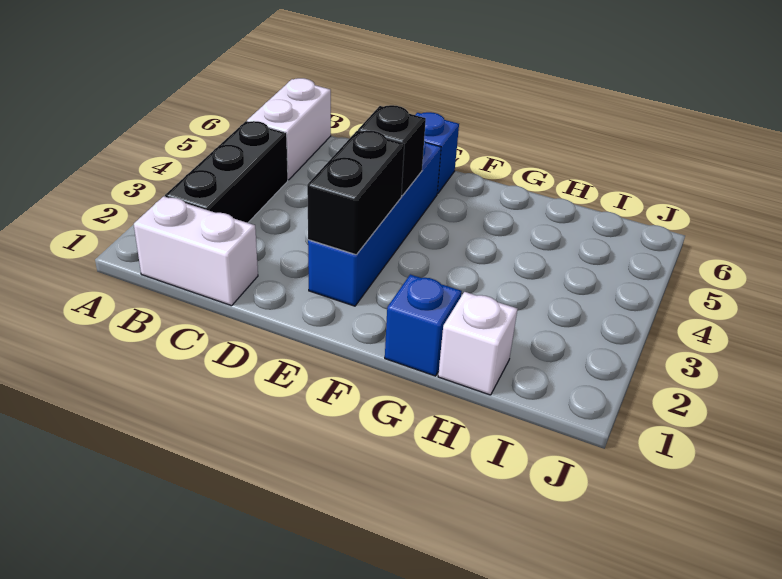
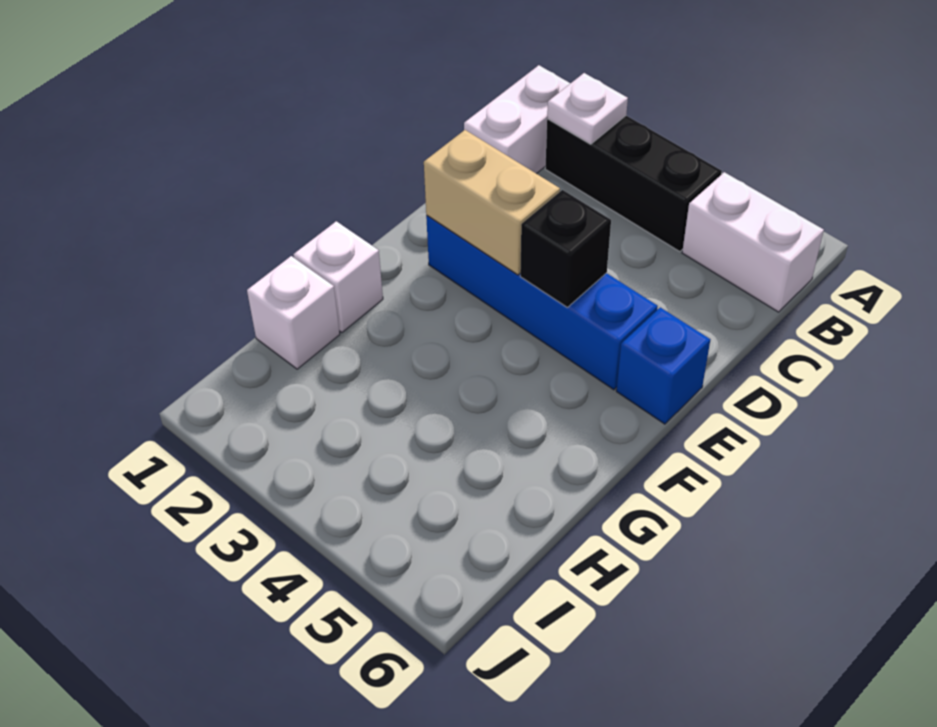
none -> white 1x1 plate [547,73,628,144]
black 1x2 brick [307,131,404,255] -> tan 1x2 brick [424,130,560,275]
blue 1x1 brick [385,274,462,376] -> white 1x1 brick [293,221,383,333]

